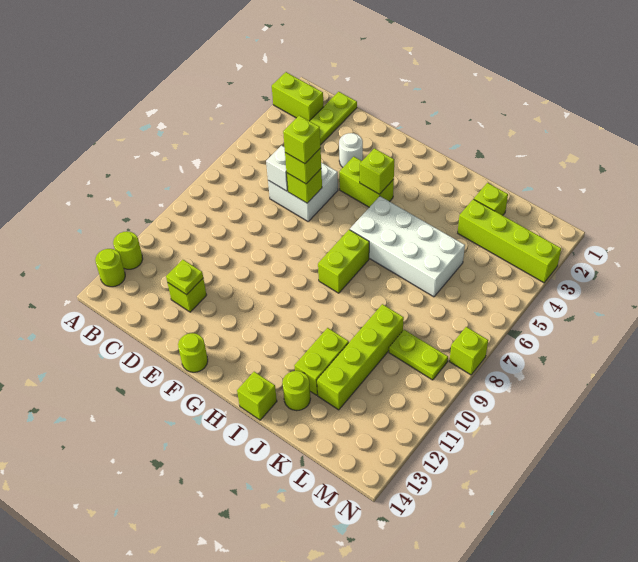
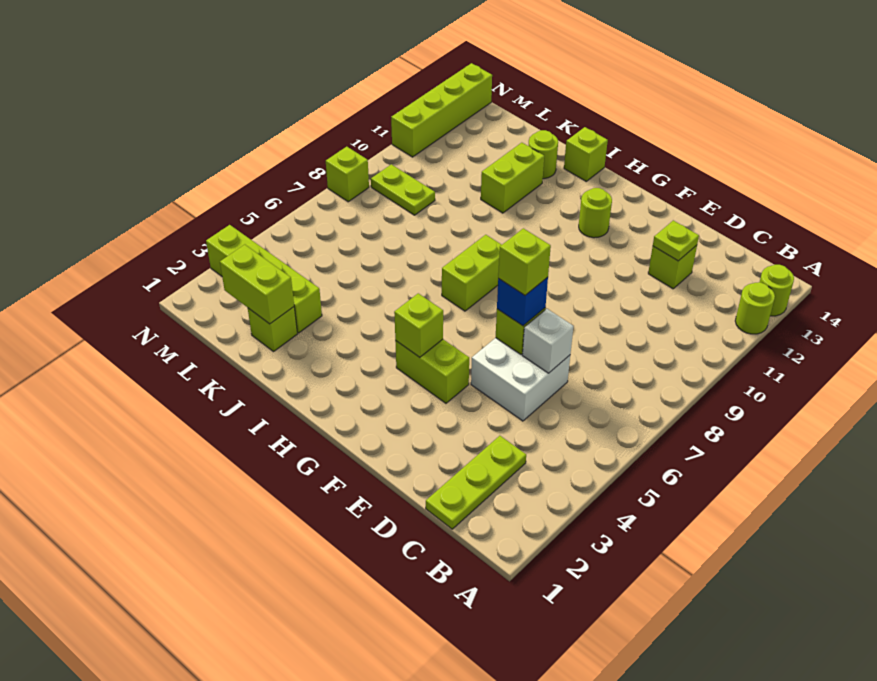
lime 1x2 brick [272,72,324,121] -> lime 1x2 brick moved to [220,245,294,324]
white 1x1 round brick [339,133,363,167] -> none
lime 1x1 brick [285,148,321,184] -> blue 1x1 brick [497,277,548,326]
lime 1x1 round brick [178,333,208,372] -> lime 1x1 round brick moved to [579,188,612,238]
white 2x4 brick [350,196,465,297] -> none
lime 1x4 brick [317,304,404,410] -> lime 1x4 brick moved to [391,63,492,157]

